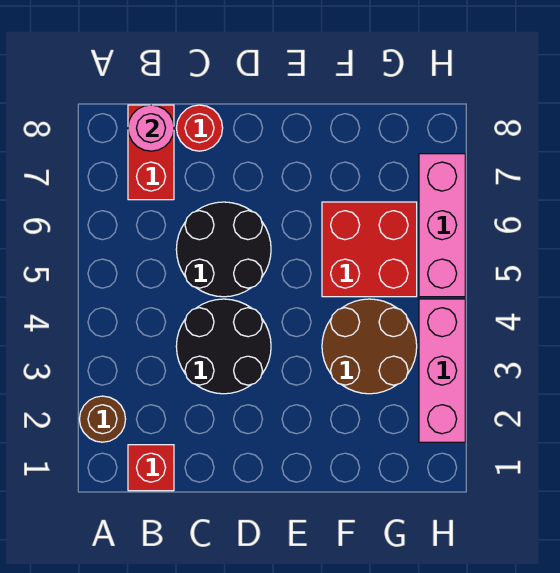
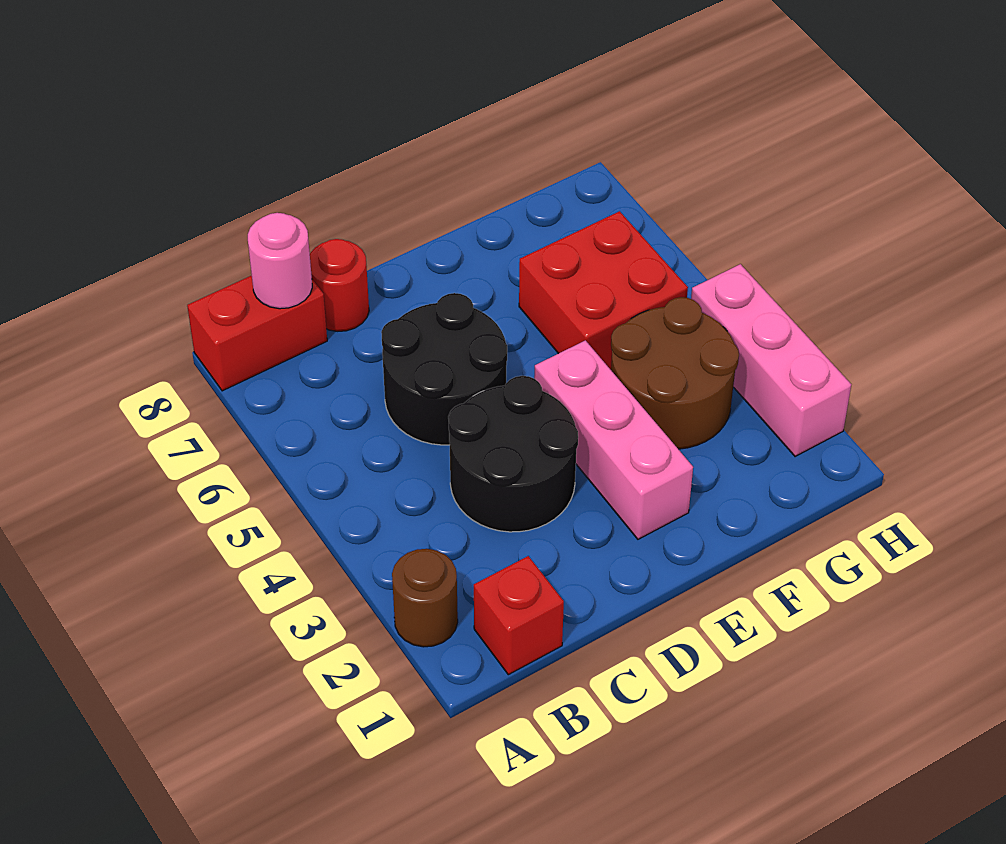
red 1x2 brick [128,105,174,200] -> red 1x2 brick turned to [187,275,327,391]
pink 1x3 brick [419,154,465,297] -> pink 1x3 brick moved to [534,340,693,539]

